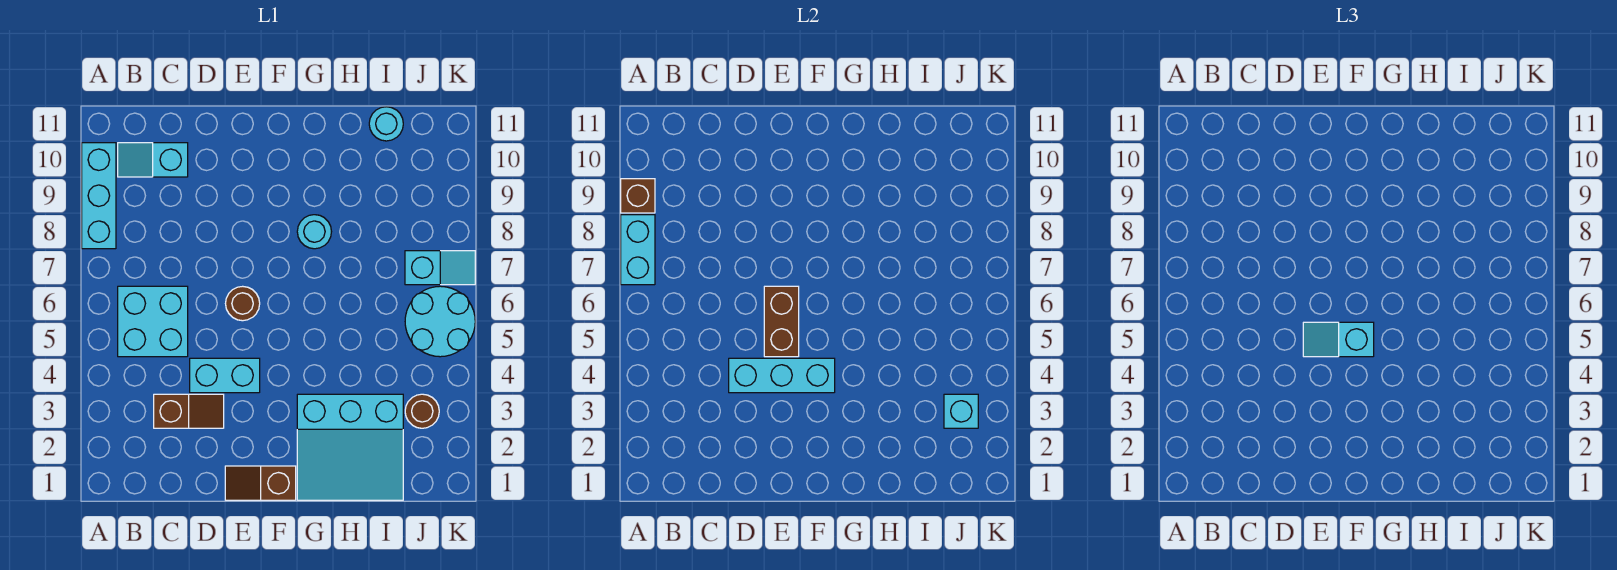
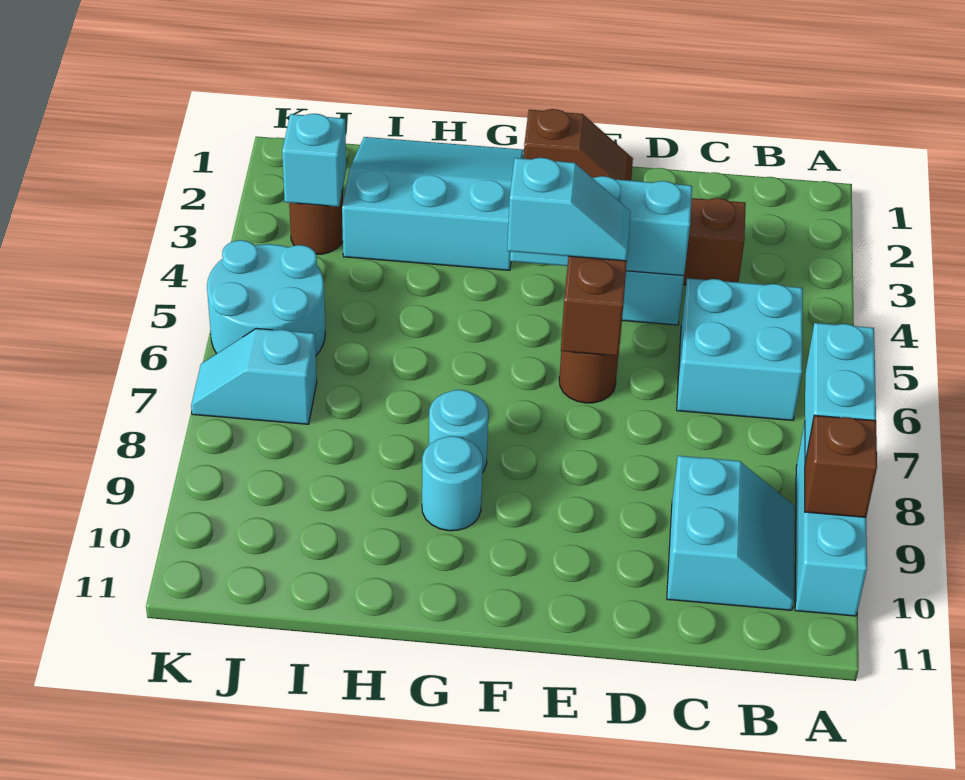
cyan 1x2 slope [118,143,188,177] -> cyan 2x2 slope [667,456,794,610]
cyan 1x1 round brick [369,107,403,141] -> cyan 1x1 round brick moved to [422,436,483,531]

